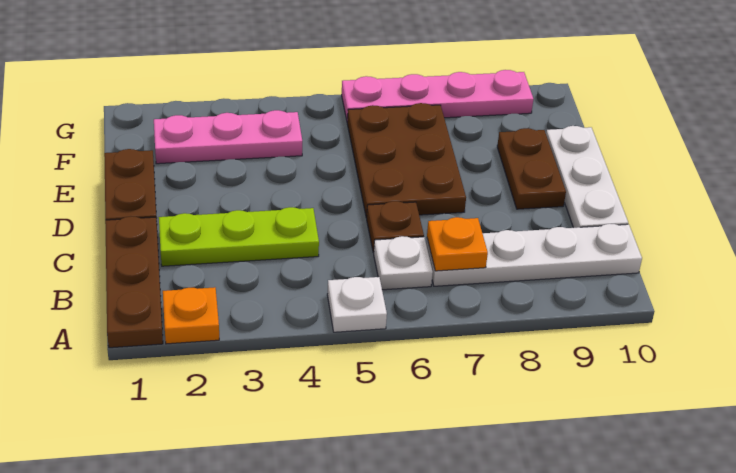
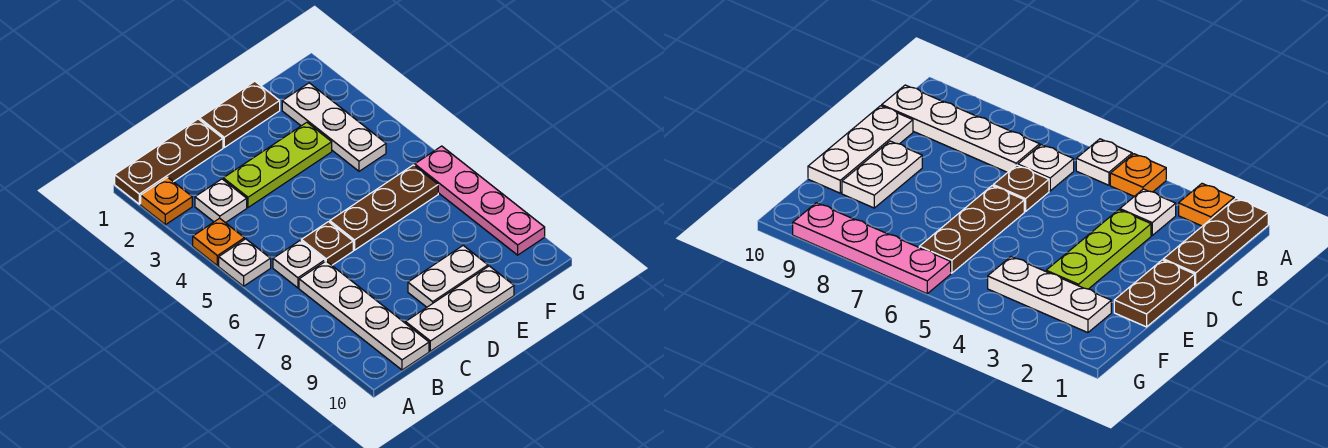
none -> white 1x1 plate [195,179,247,223]
orange 1x1 plate [427,217,488,271] -> orange 1x1 plate moved to [193,218,244,266]
lime 1x3 plate [159,207,319,266] -> lime 1x3 plate turned to [223,122,332,207]
brown 2x3 plate [347,103,466,218] -> brown 1x3 plate [330,165,438,250]
brown 1x2 plate [497,128,566,209] -> white 1x2 plate [408,246,488,307]
pink 1x3 plate [154,110,302,164] -> white 1x3 plate [282,83,386,171]

